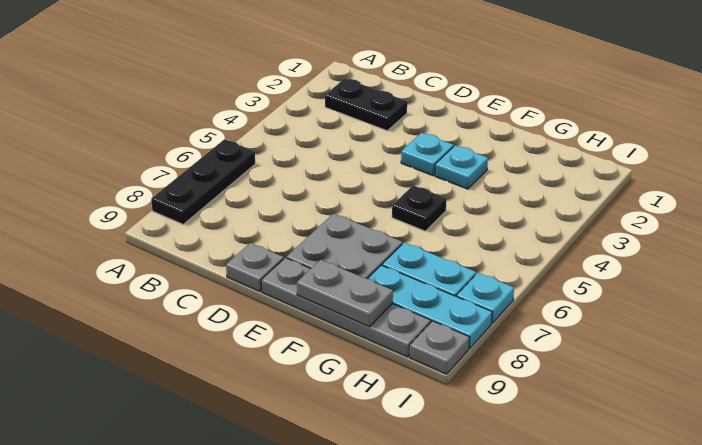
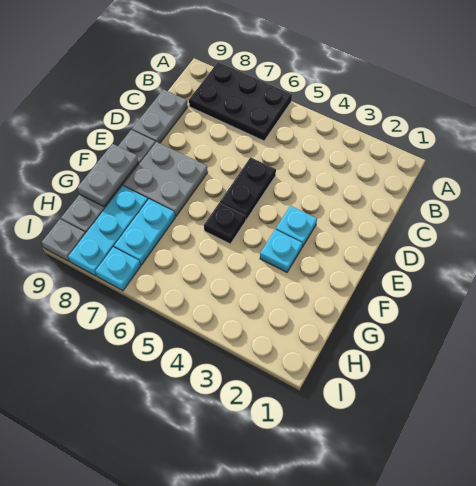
black 1x3 plate [151,139,255,224] -> black 2x3 plate [189,62,292,141]
black 1x2 plate [325,78,407,131] -> black 1x2 plate moved to [220,157,276,220]
grey 1x1 plate [226,243,284,292] -> grey 1x2 plate [132,89,188,143]

